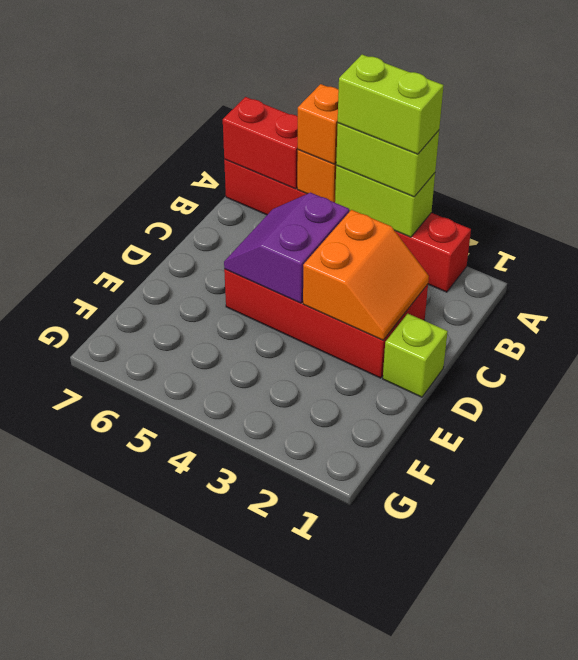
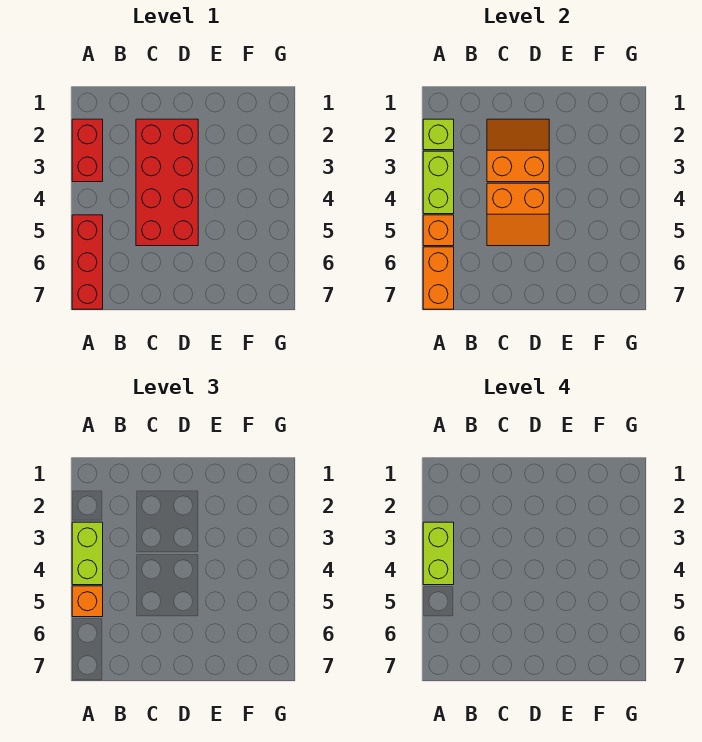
red 1x2 brick [223,97,298,189] -> orange 1x2 brick [423,247,454,309]
purple 2x2 slope [224,193,349,303] -> orange 2x2 slope [487,183,549,246]
lime 1x1 brick [383,314,448,397] -> lime 1x1 brick moved to [423,119,454,150]

